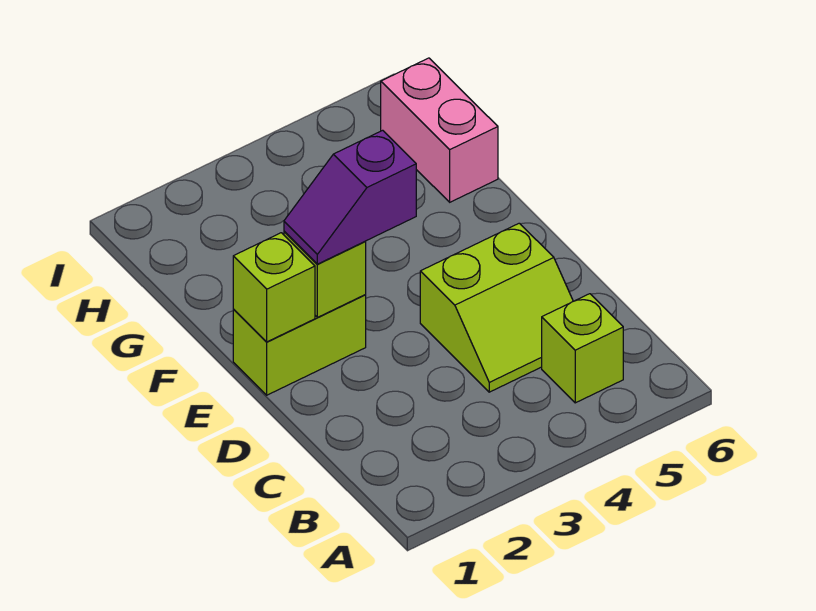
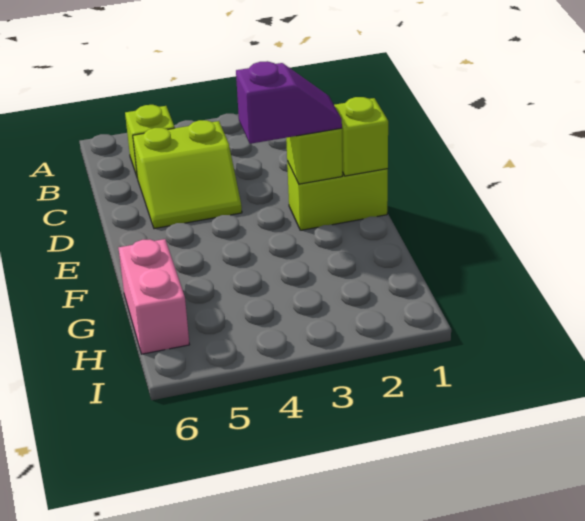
lime 2x2 slope [420,223,573,392] -> lime 2x2 slope turned to [133,120,242,229]

